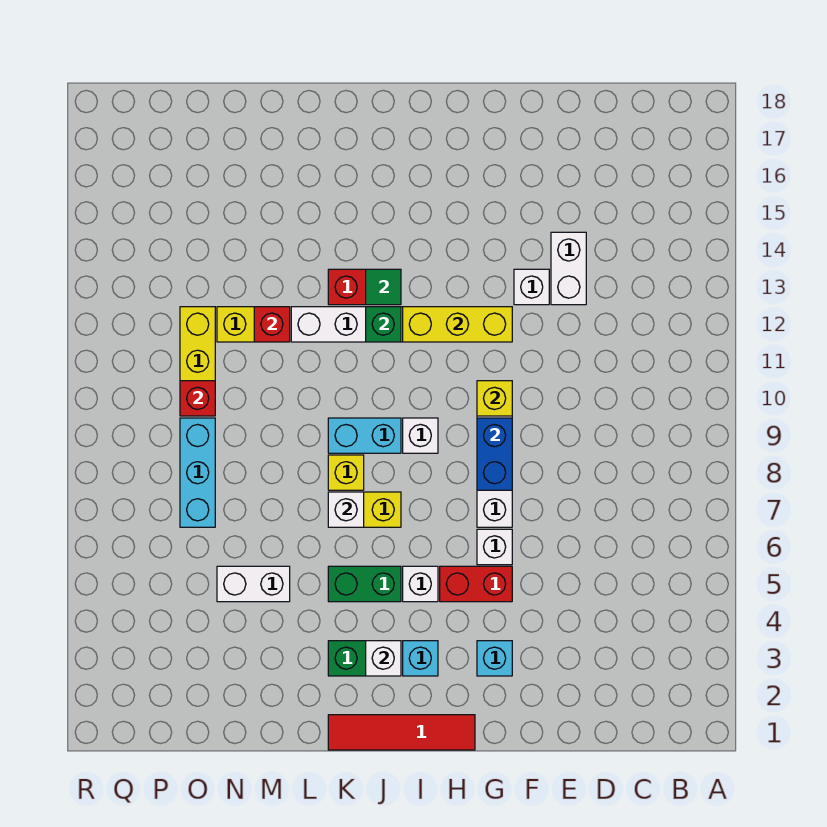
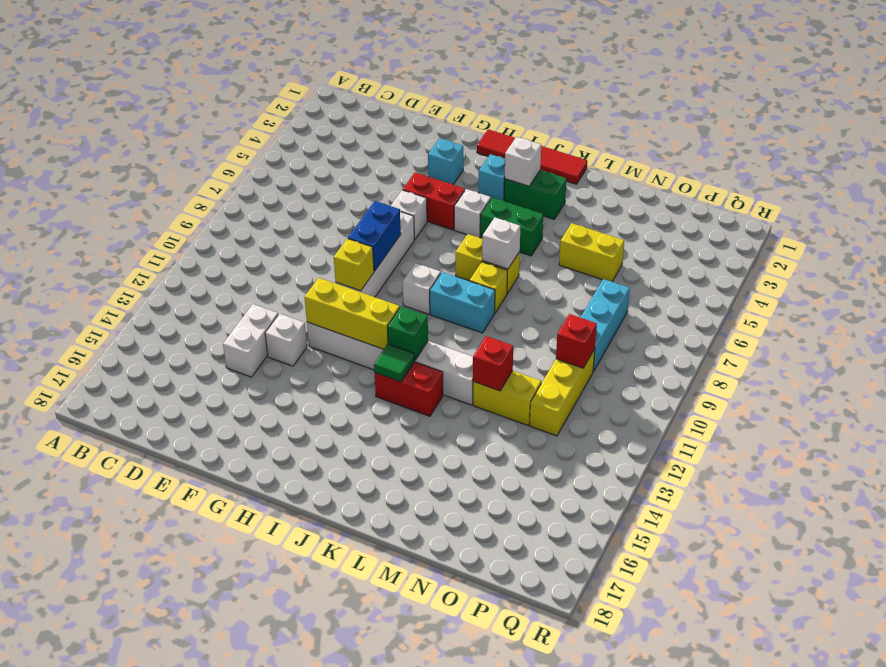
white 1x2 brick [217,566,290,602] -> yellow 1x2 brick [559,223,624,282]

